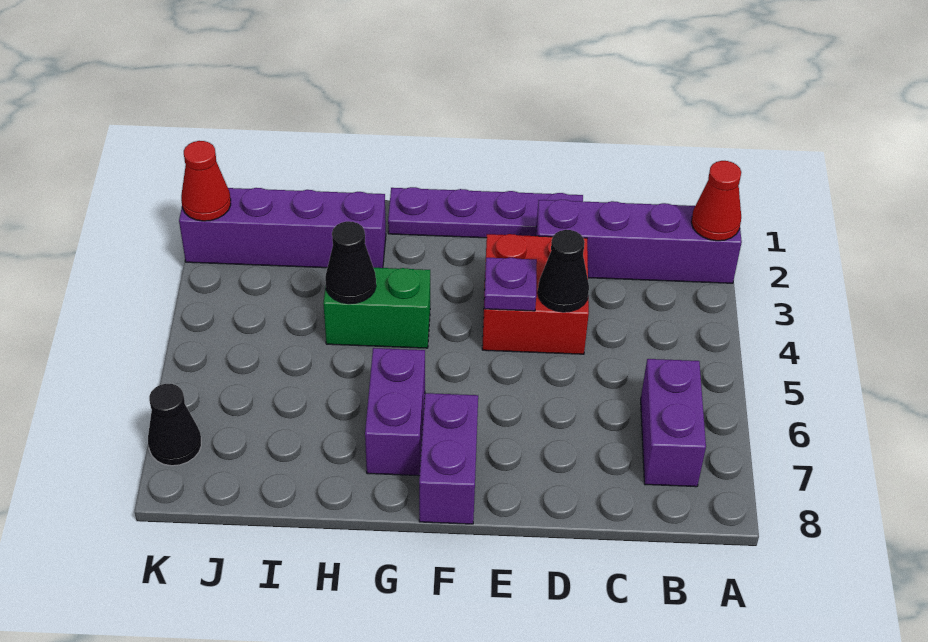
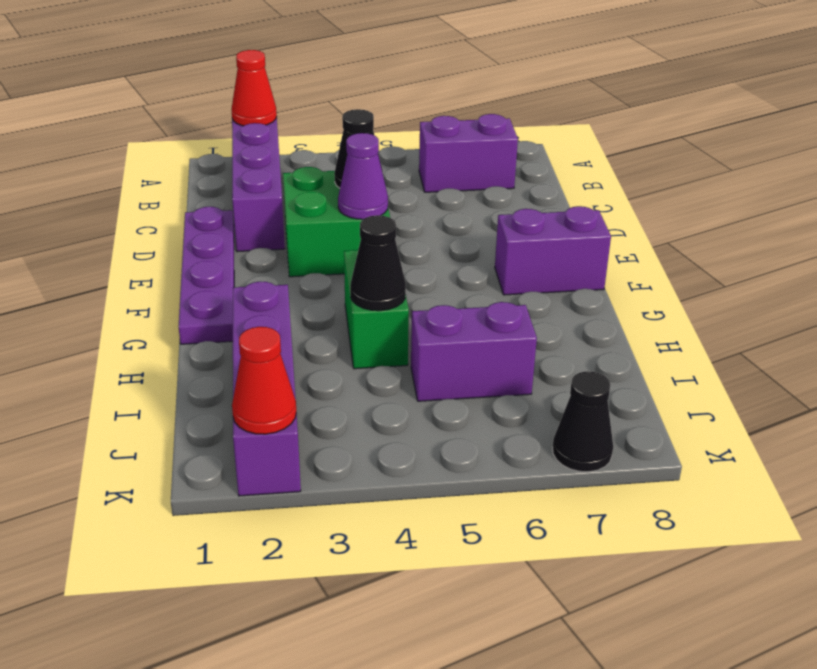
red 2x2 brick [482,234,589,354] -> green 2x2 brick [283,167,390,277]
purple 1x1 plate [484,258,537,311] -> purple 1x1 cone [338,133,388,219]
purple 1x2 brick [365,348,425,476] -> purple 1x2 brick moved to [411,302,537,401]

